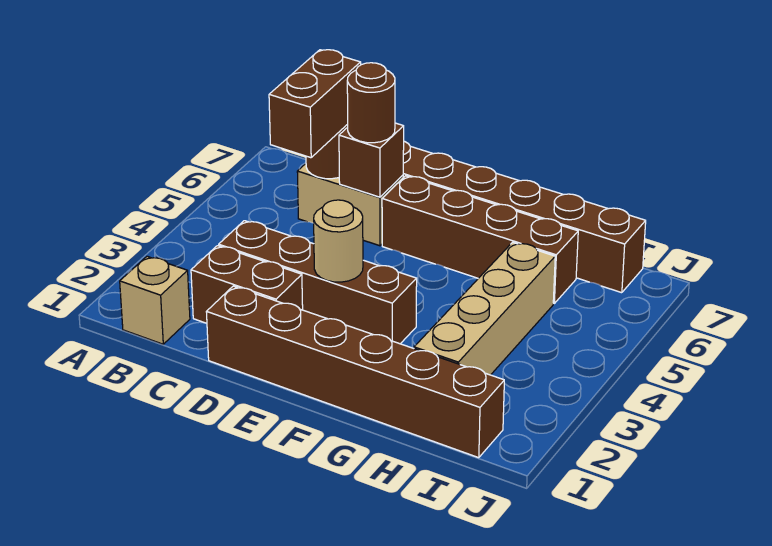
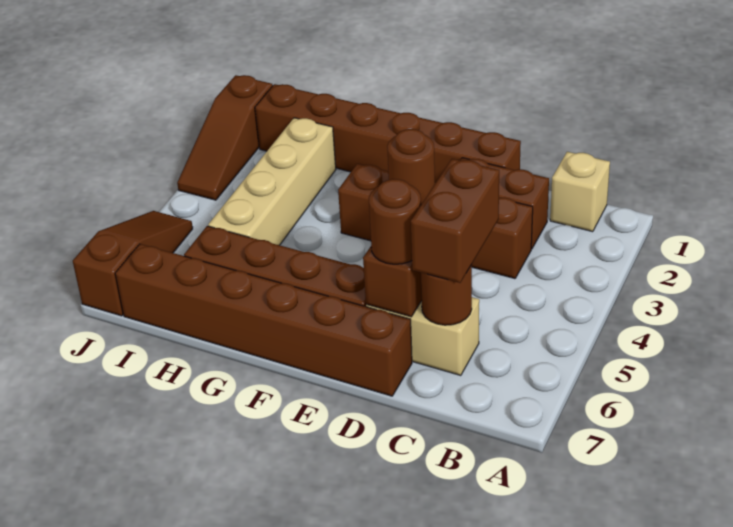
tan 1x1 round brick [314,200,363,282] -> brown 1x1 round brick [387,129,435,204]
none -> brown 1x3 slope [177,75,273,200]
none -> brown 1x3 slope [73,211,193,316]

